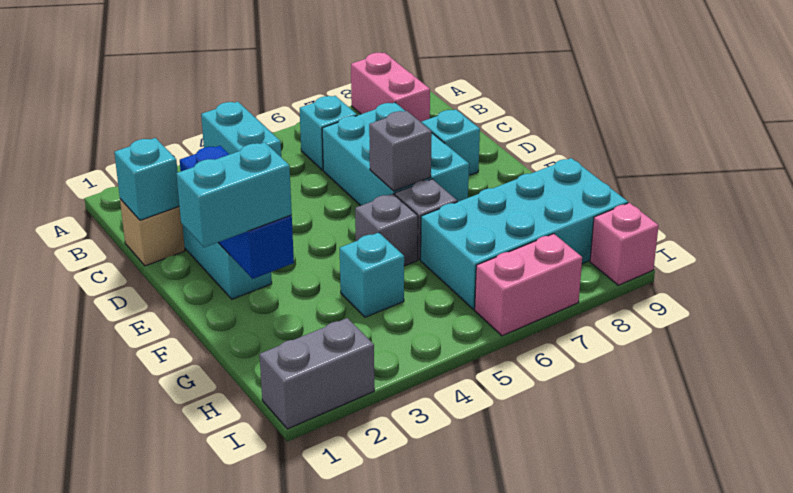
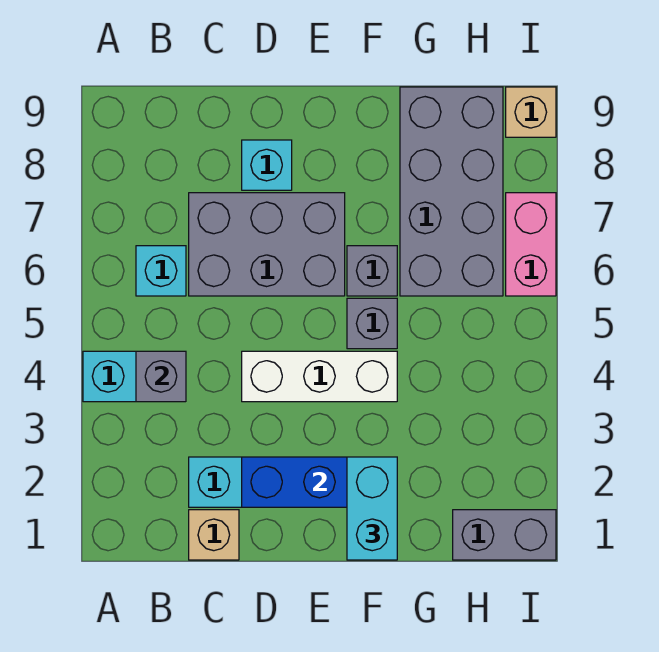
pink 1x2 brick [351,53,430,122] -> none
cyan 1x1 brick [114,138,179,220] -> none
cyan 2x3 brick [322,103,469,206] -> grey 2x3 brick [189,193,345,296]
none -> white 1x3 brick [242,351,397,402]
grey 1x1 brick [369,111,432,191] -> grey 1x1 brick moved to [136,351,186,402]
cyan 1x1 brick [340,233,404,317] -> none
cyan 2x4 brick [421,158,628,309] -> grey 2x4 brick [400,87,503,296]
grey 1x2 brick [259,318,374,429] -> grey 1x2 brick turned to [453,510,556,560]
pink 1x1 brick [590,203,659,285] -> tan 1x1 brick [506,87,556,137]

